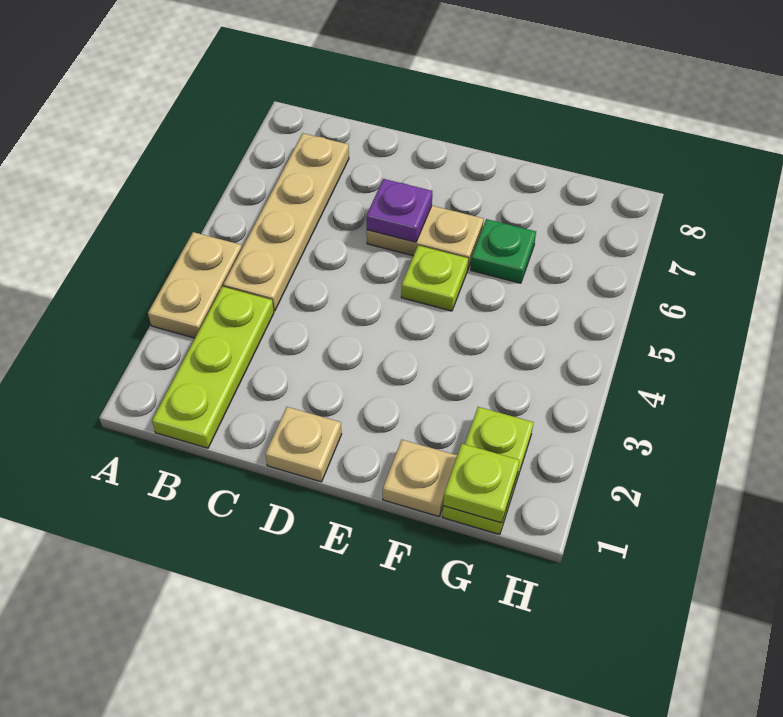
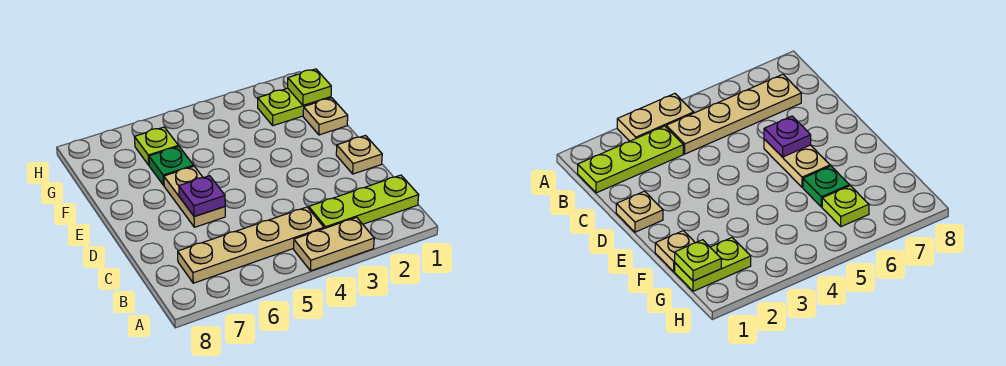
lime 1x1 plate [401,245,468,311] -> lime 1x1 plate moved to [134,127,178,165]

